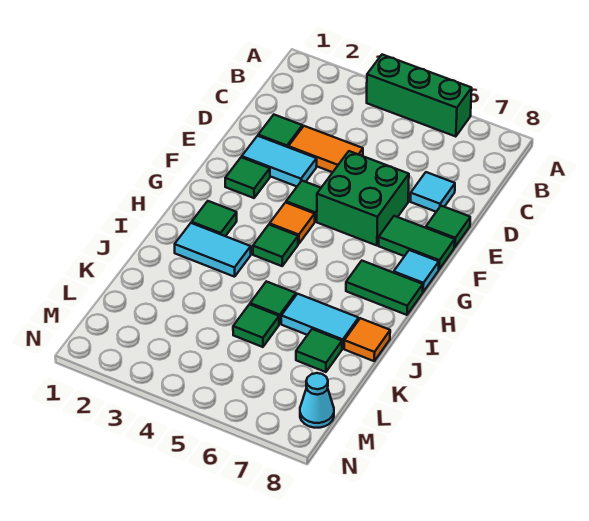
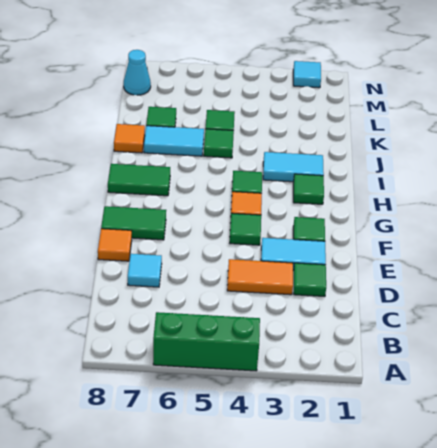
green 2x2 brick [317,151,409,245] -> none
green 1x1 tile [426,206,470,247] -> orange 1x1 tile [98,229,132,261]
cyan 1x1 tile [394,250,439,292] -> cyan 1x1 tile moved to [293,61,321,88]

